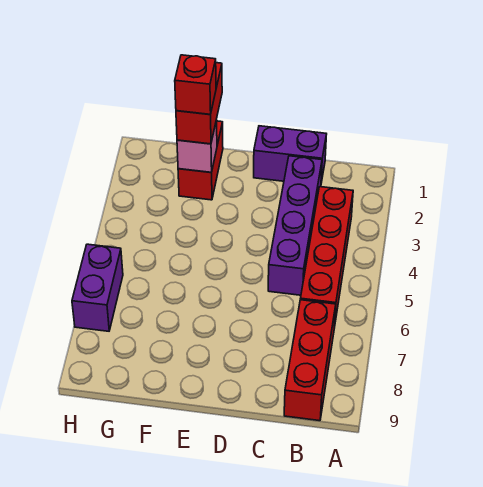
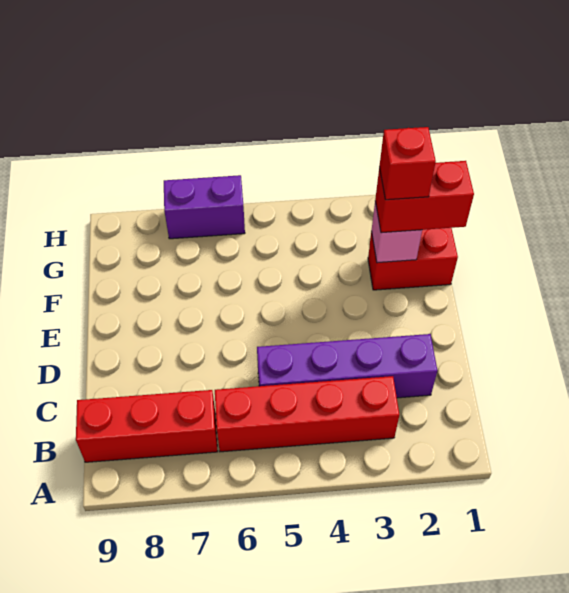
purple 1x2 brick [254,126,327,183] -> none

